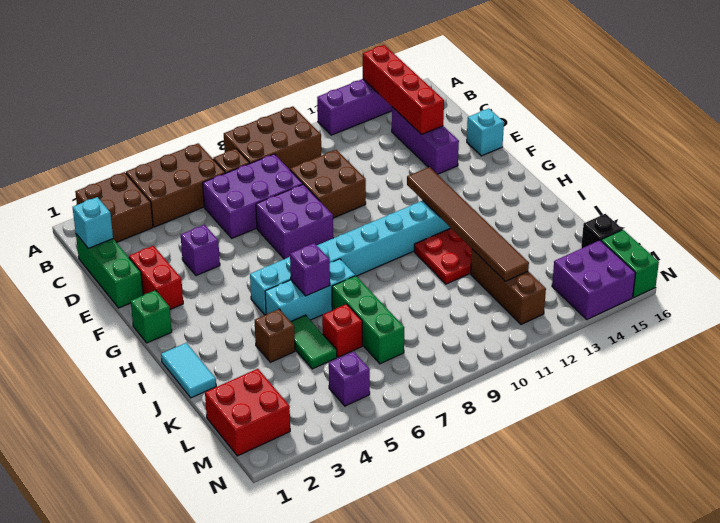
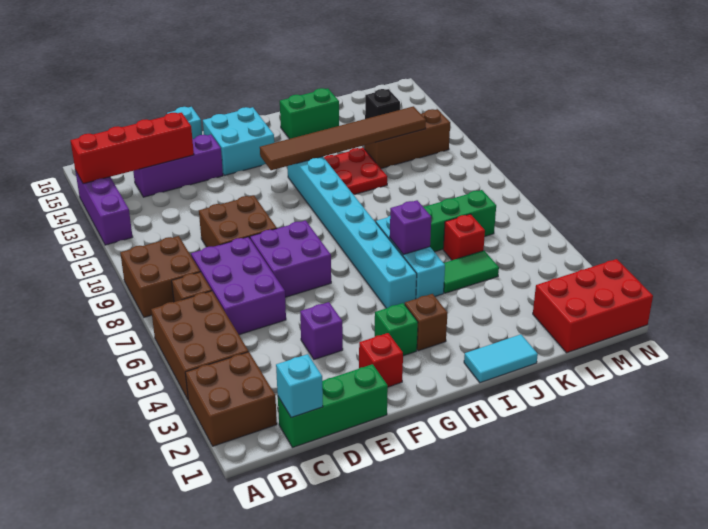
brown 2x3 brick [224,106,321,170] -> brown 2x2 brick [120,236,200,317]
red 1x2 brick [129,246,183,309] -> red 1x1 brick [359,333,403,387]
none -> cyan 2x2 brick [203,107,274,175]
green 1x1 brick [131,290,172,343] -> green 1x1 brick moved to [375,303,418,356]
brown 1x1 brick [255,309,295,362] -> brown 1x1 brick moved to [405,294,447,351]
red 2x2 brick [205,369,290,456] -> red 2x3 brick [533,259,653,353]
black 1x1 brick [581,214,622,249] -> black 1x1 brick moved to [365,89,400,119]
purple 1x1 brick [329,351,370,406] -> none
purple 2x2 brick [552,240,635,319] -> none
green 1x2 brick [601,230,659,297] -> green 1x2 brick moved to [280,88,339,139]

